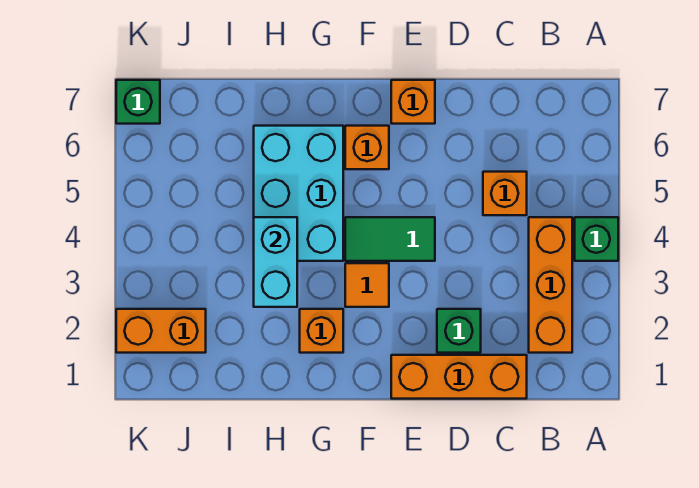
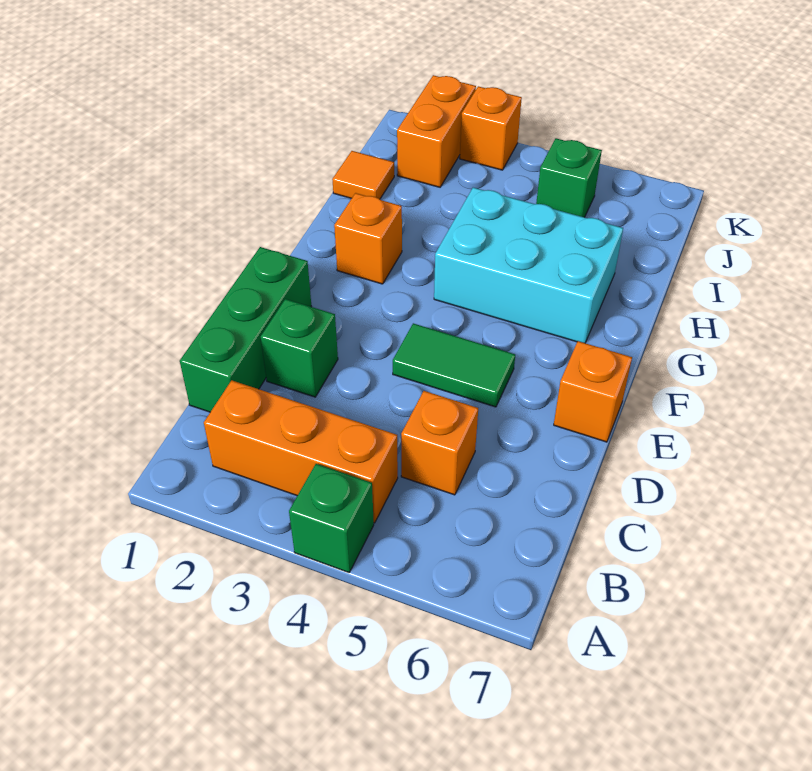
orange 1x3 brick [391,355,527,399] -> green 1x3 brick [180,247,311,412]
green 1x2 tile [345,217,435,261] -> green 1x2 tile turned to [393,323,515,407]
orange 1x1 tile [345,263,389,307] -> orange 1x1 tile moved to [332,151,394,199]
orange 1x1 brick [345,126,389,169] -> orange 1x1 brick moved to [460,86,522,170]
cyan 1x2 brick [254,217,297,307] -> none
green 1x1 brick [116,80,160,124] -> green 1x1 brick moved to [536,138,602,217]

